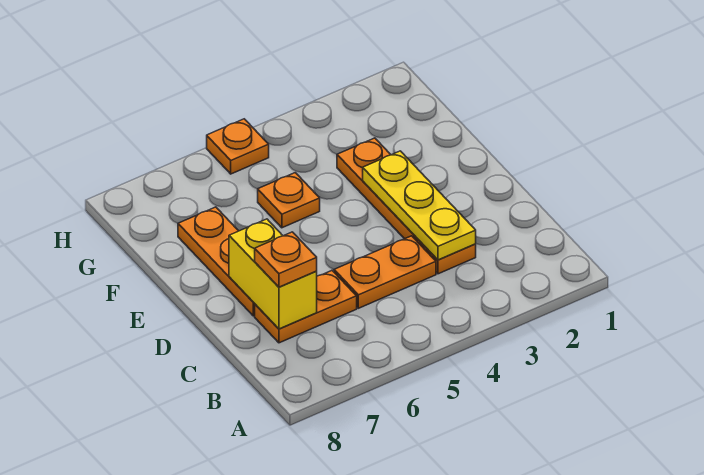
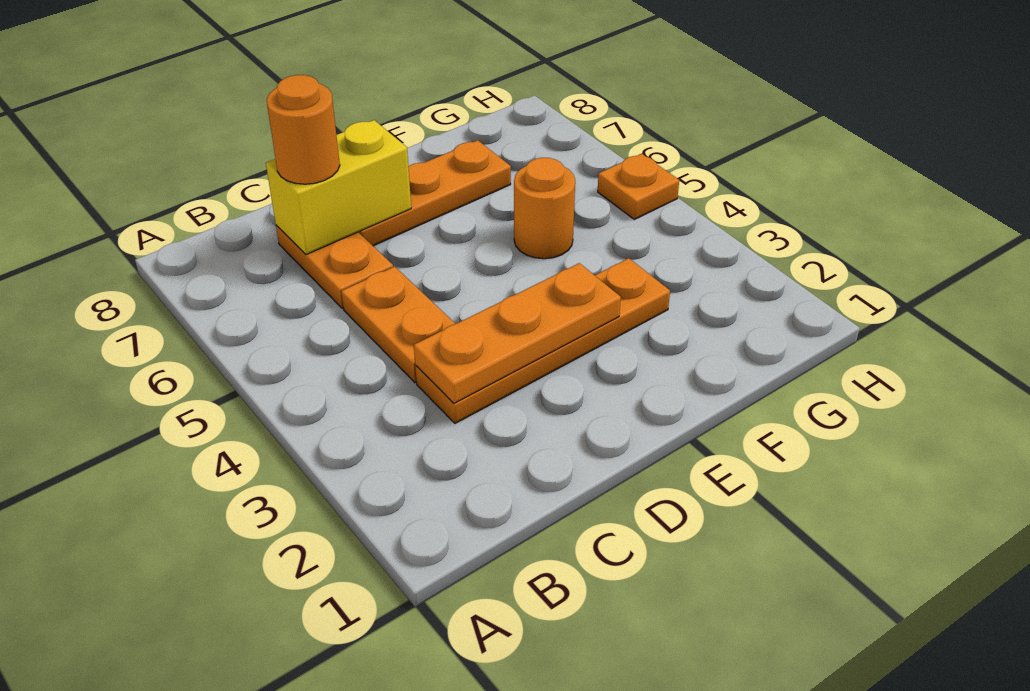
yellow 1x3 plate [363,151,476,260] -> orange 1x3 plate [414,263,621,403]
orange 1x1 plate [255,232,317,287] -> orange 1x1 round brick [267,75,340,184]
orange 1x1 plate [258,173,320,228] -> orange 1x1 round brick [514,158,575,259]

